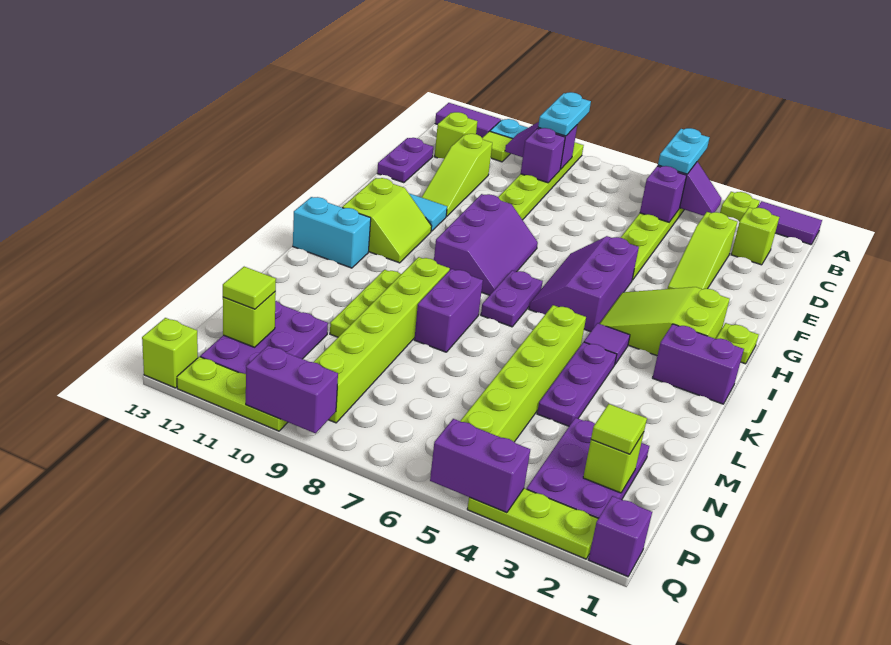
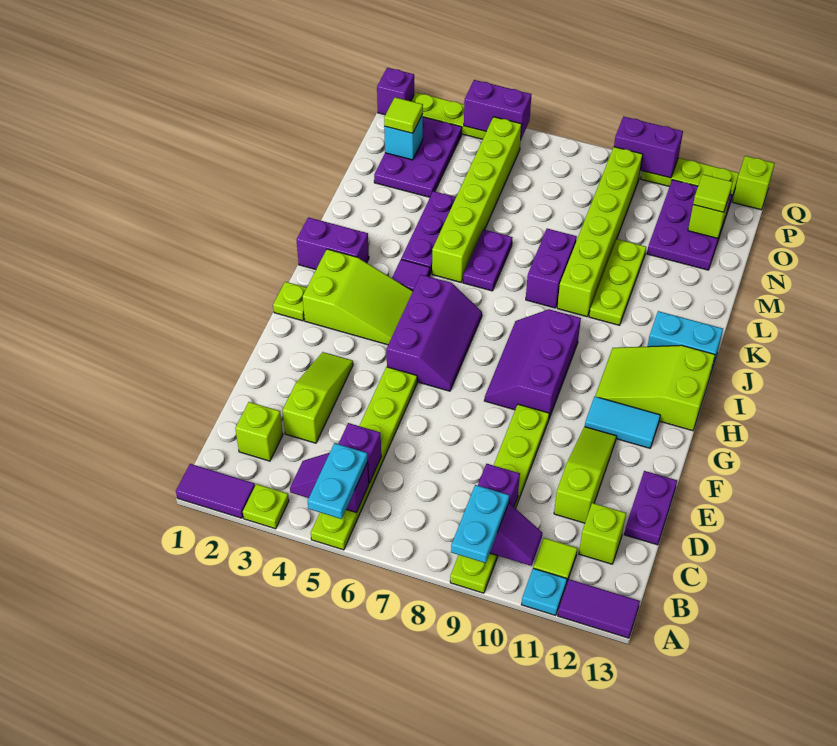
lime 2x2 slope [342,178,432,263] -> lime 2x3 slope [595,345,715,431]
purple 1x2 plate [481,270,543,327] -> purple 1x2 plate moved to [463,229,513,291]
lime 1x1 brick [583,432,644,493] -> cyan 1x1 brick [384,114,423,160]

